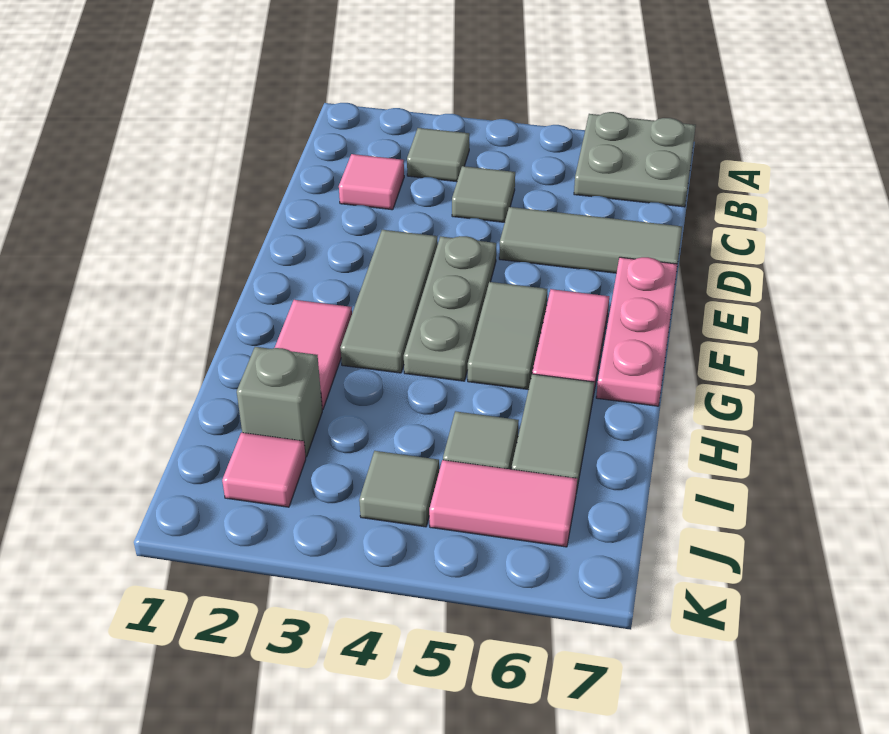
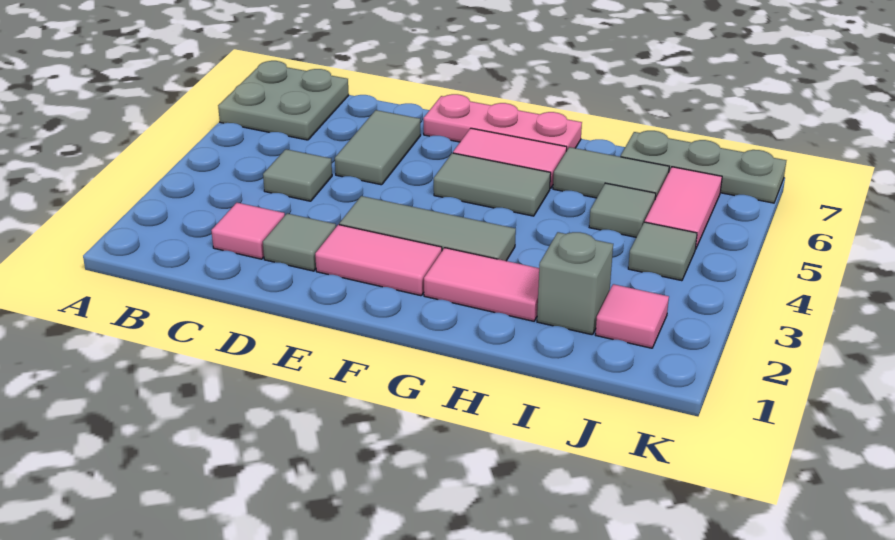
grey 1x1 tile [407,128,469,182] -> grey 1x1 tile moved to [263,213,336,271]
grey 1x3 tile [499,207,682,273] -> grey 1x2 tile [335,110,421,185]
none -> pink 1x2 tile [315,225,442,296]
grey 1x3 plate [404,236,496,381] -> grey 1x3 plate moved to [621,131,786,203]

